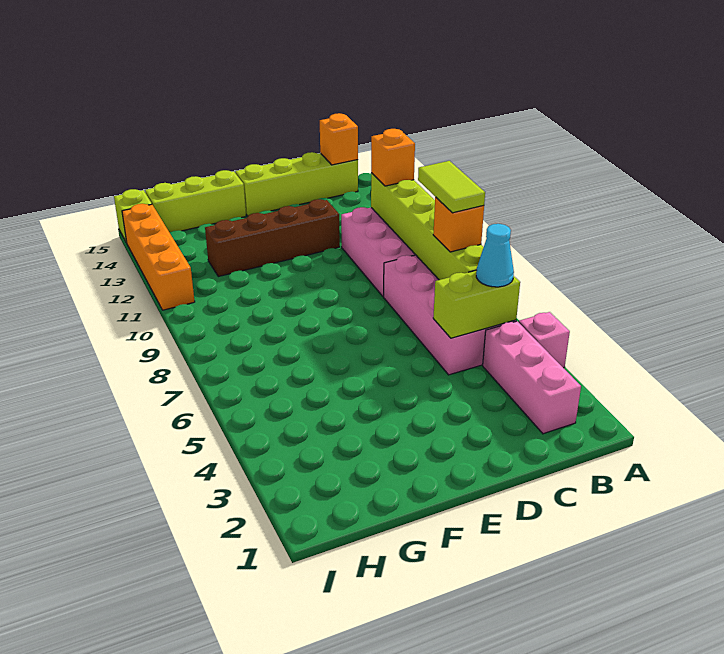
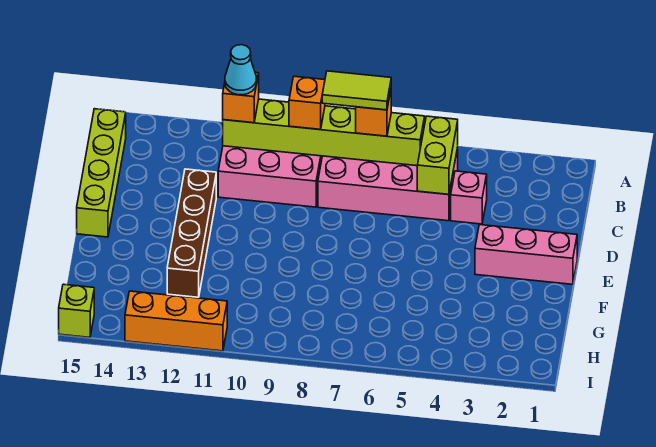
pink 1x1 brick [519,312,570,368] -> pink 1x1 brick moved to [451,171,487,224]
pink 1x3 brick [483,321,581,434] -> pink 1x3 brick moved to [475,225,577,284]
cyan 1x1 cone [476,224,514,287] -> cyan 1x1 cone moved to [225,45,256,95]
orange 1x1 brick [320,113,358,165] -> orange 1x1 brick moved to [289,76,325,129]
lime 1x3 brick [145,170,246,232] -> none
orange 1x4 brick [122,204,195,310] -> orange 1x3 brick [125,291,227,351]

